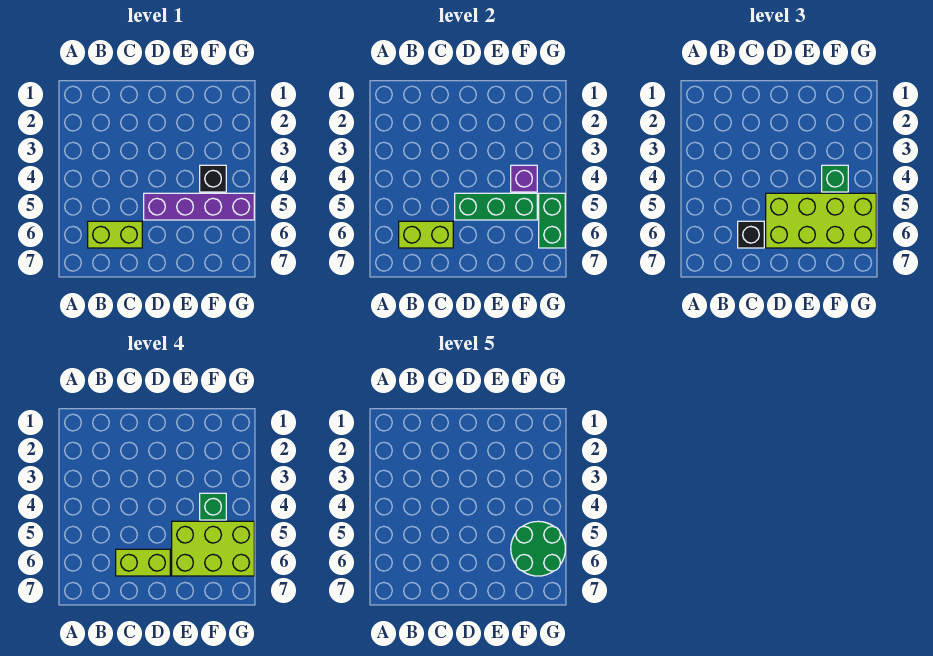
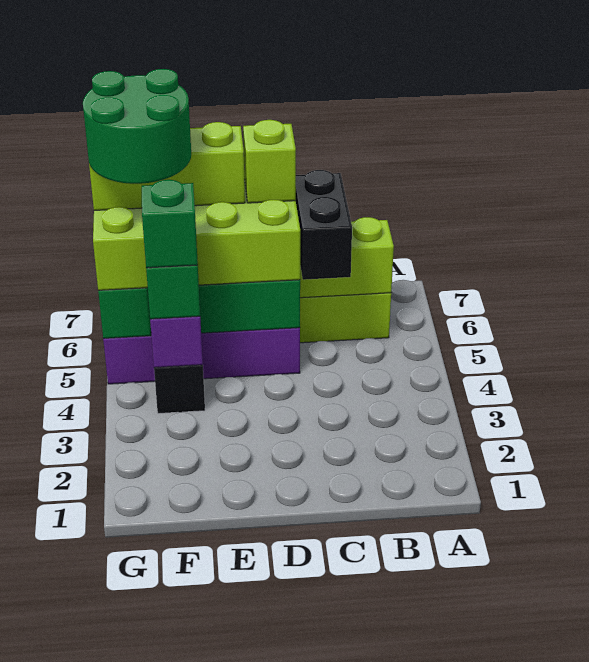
black 1x1 brick [738,221,764,248] -> black 1x2 brick [296,170,352,280]
lime 1x2 brick [116,549,170,576] -> lime 1x1 brick [243,120,296,203]
lime 2x3 brick [172,521,254,576] -> lime 1x3 brick [89,122,245,210]

